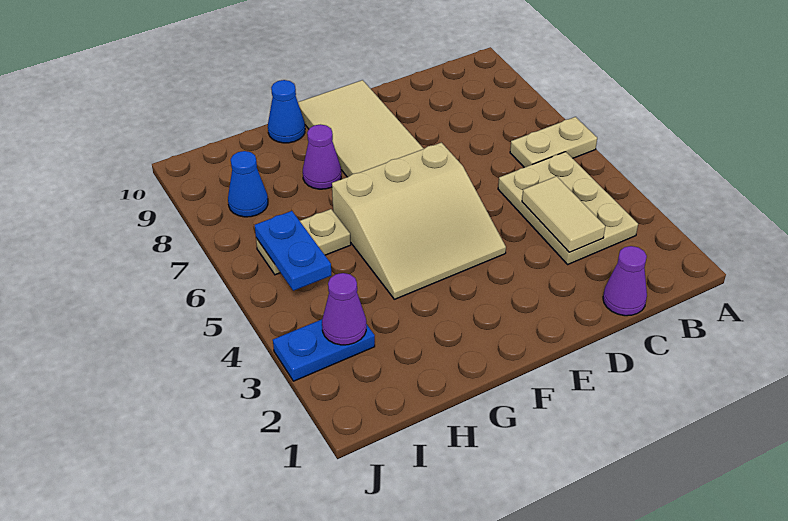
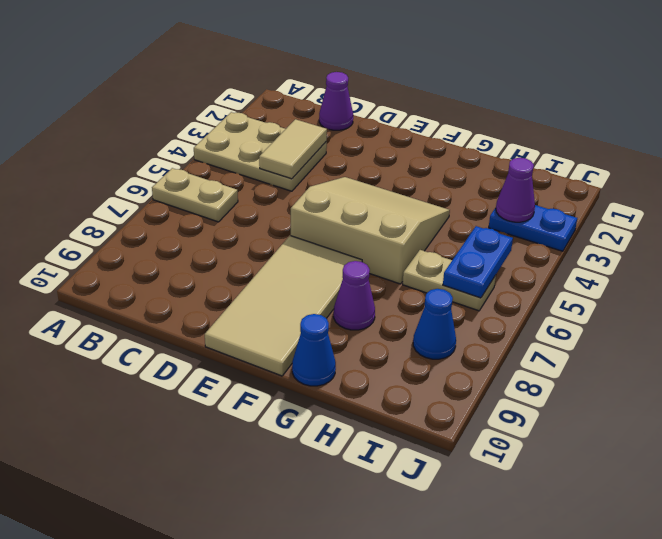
tan 2x3 plate [498,152,638,264] -> tan 2x3 plate turned to [194,112,327,191]

